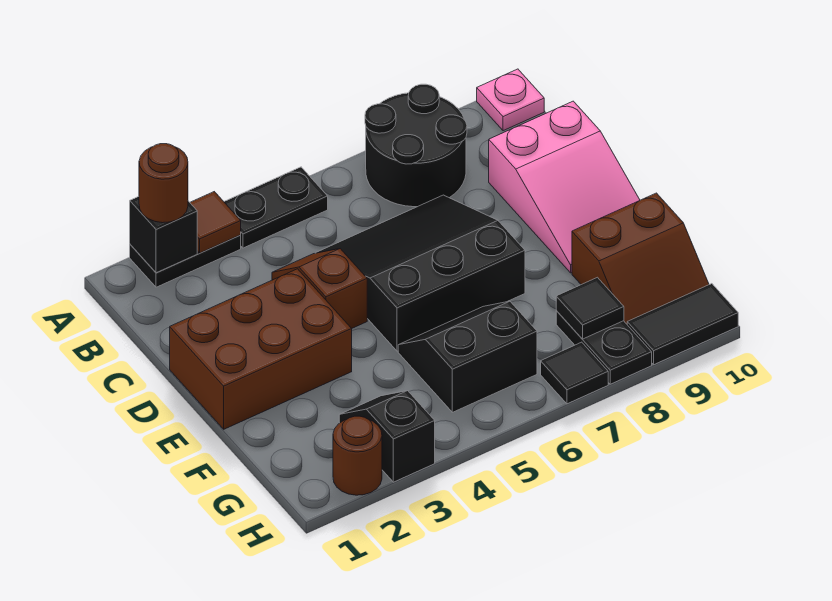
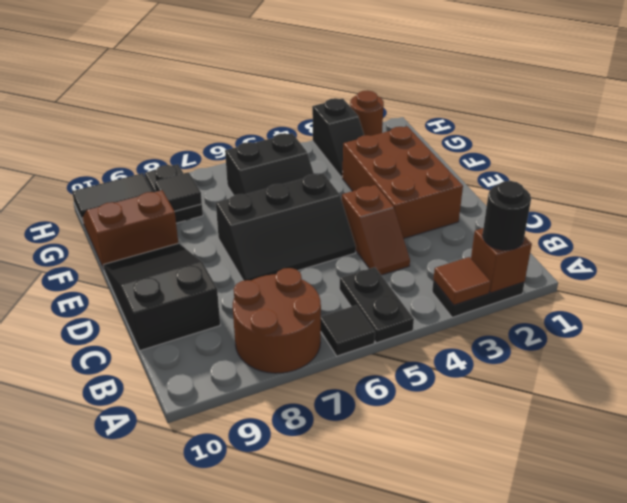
black 1x1 brick [130,197,197,273] -> brown 1x1 brick [471,228,532,293]
brown 1x1 round brick [139,144,188,223] -> black 1x1 round brick [483,181,531,250]
black 1x2 plate [224,167,328,248] -> black 1x2 plate turned to [339,267,414,343]
black 2x2 round brick [365,84,467,207] -> brown 2x2 round brick [233,268,321,373]
pink 1x1 plate [477,69,544,131] -> none
black 3x3 slope [316,195,525,351] -> black 2x3 slope [216,173,356,281]
pink 2x3 slope [489,101,640,273] -> black 2x3 slope [103,243,220,351]
brown 2x3 brick [170,269,352,429] -> brown 2x3 brick turned to [342,126,463,238]
black 1x1 tile [541,342,608,404] -> black 1x1 tile moved to [321,305,375,356]

